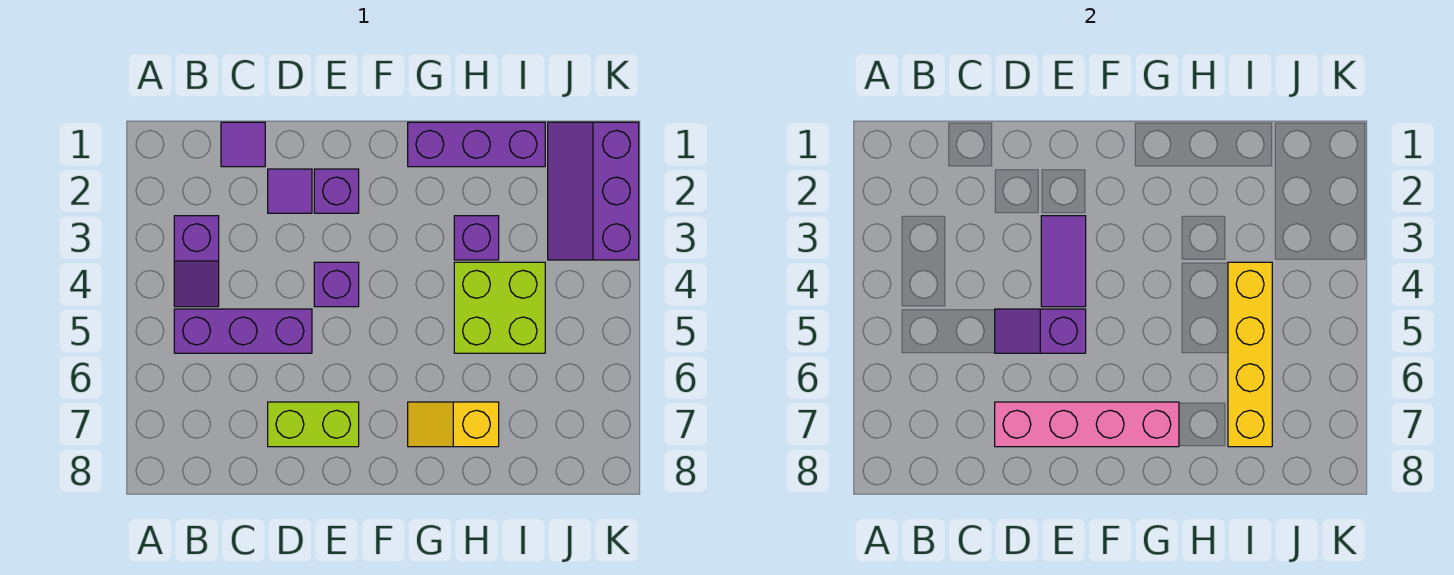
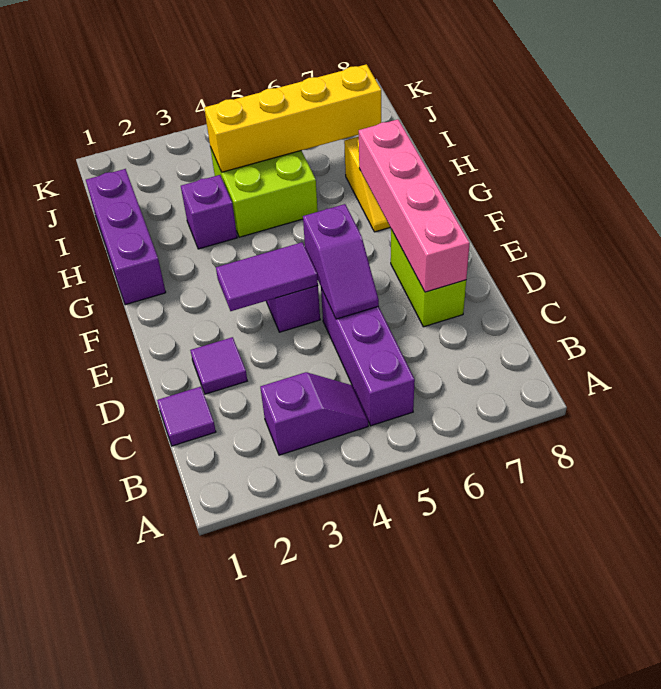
purple 1x1 brick [314,169,359,213] -> none
purple 2x3 slope [548,122,639,260] -> none

